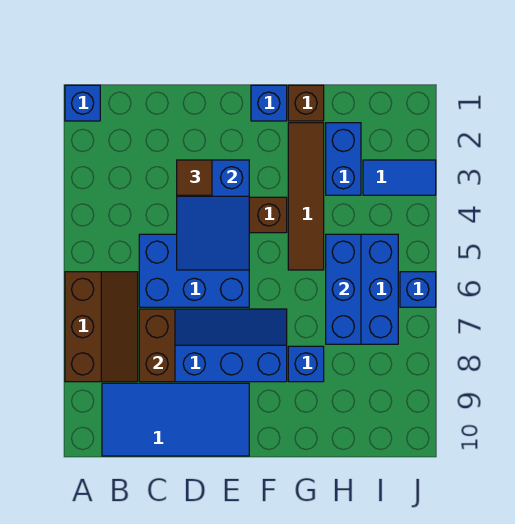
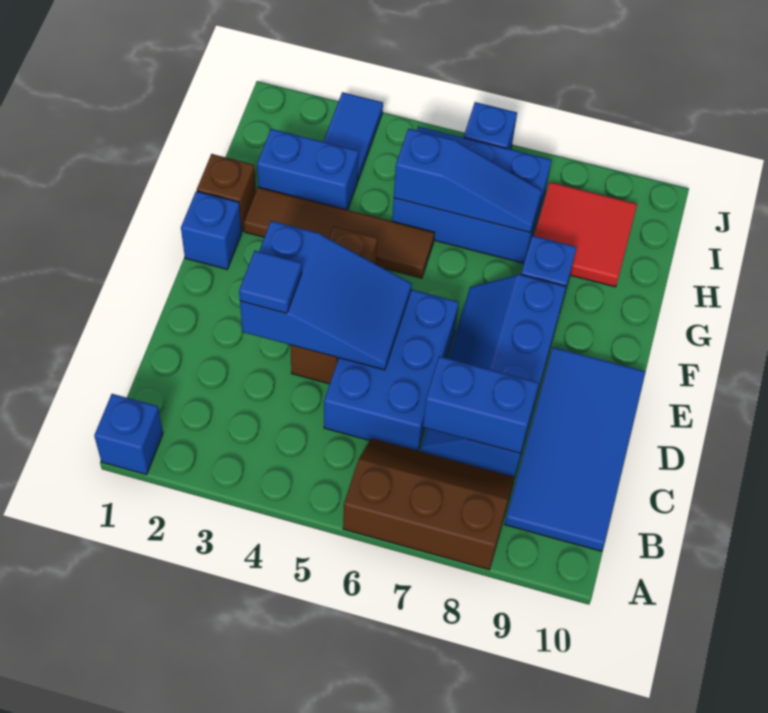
brown 1x2 brick [139,309,175,382] -> blue 1x2 brick [423,356,539,453]
brown 1x1 tile [177,160,212,195] -> blue 1x1 tile [239,251,302,313]
blue 1x3 brick [326,234,361,344] -> blue 1x3 slope [394,129,542,233]
none -> red 2x2 tile [534,182,637,287]

